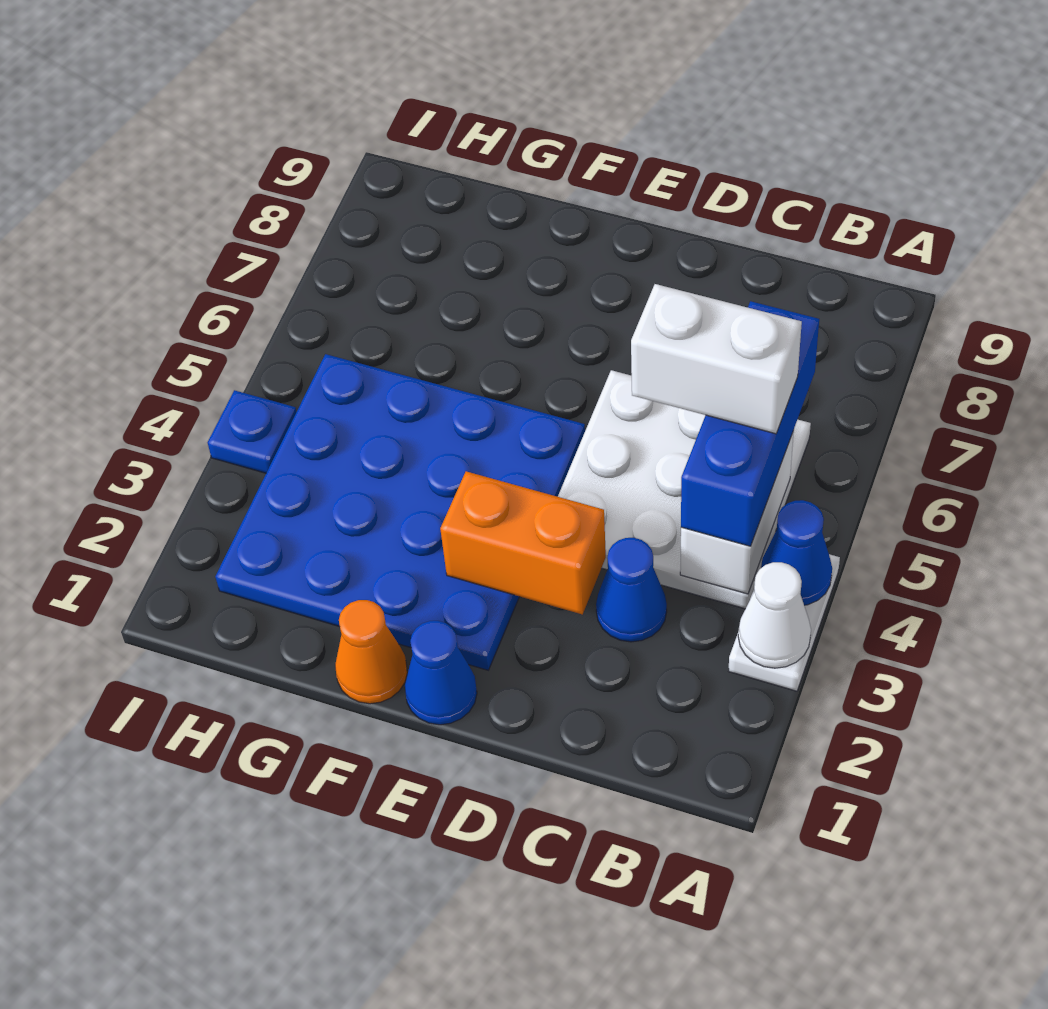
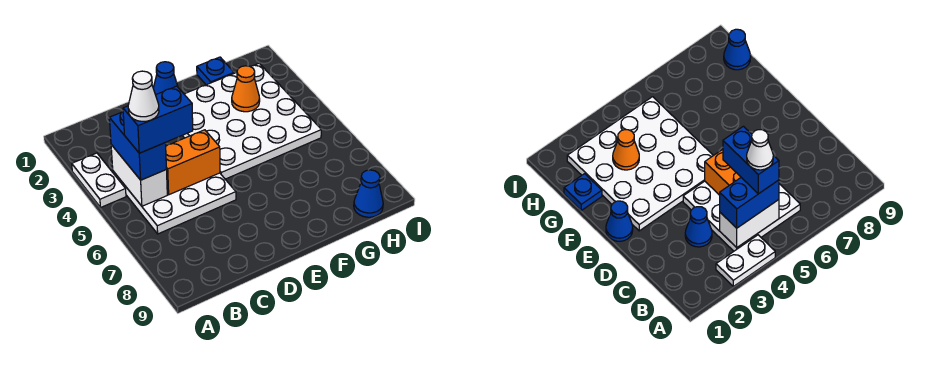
white 1x1 cone [738,562,811,668] -> white 1x1 cone moved to [128,71,159,121]
blue 1x1 cone [761,500,832,605] -> blue 1x1 cone moved to [354,170,383,217]
blue 1x3 brick [681,301,819,546] -> blue 1x2 brick [109,112,166,180]
white 1x2 brick [631,284,802,434] -> blue 1x2 brick [123,86,193,153]
orange 1x2 brick [440,471,606,614] -> orange 1x2 brick moved to [166,130,220,195]
blue 4x4 plate [215,354,585,670] -> white 4x4 plate [182,63,321,179]
orange 1x1 cone [335,600,407,704] -> orange 1x1 cone moved to [232,66,260,112]
blue 1x1 plate [208,390,296,473] -> blue 1x1 plate moved to [197,57,234,85]

